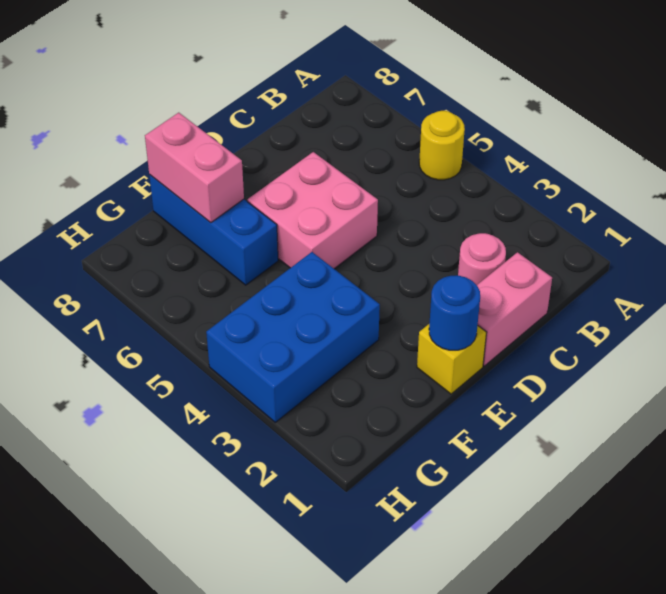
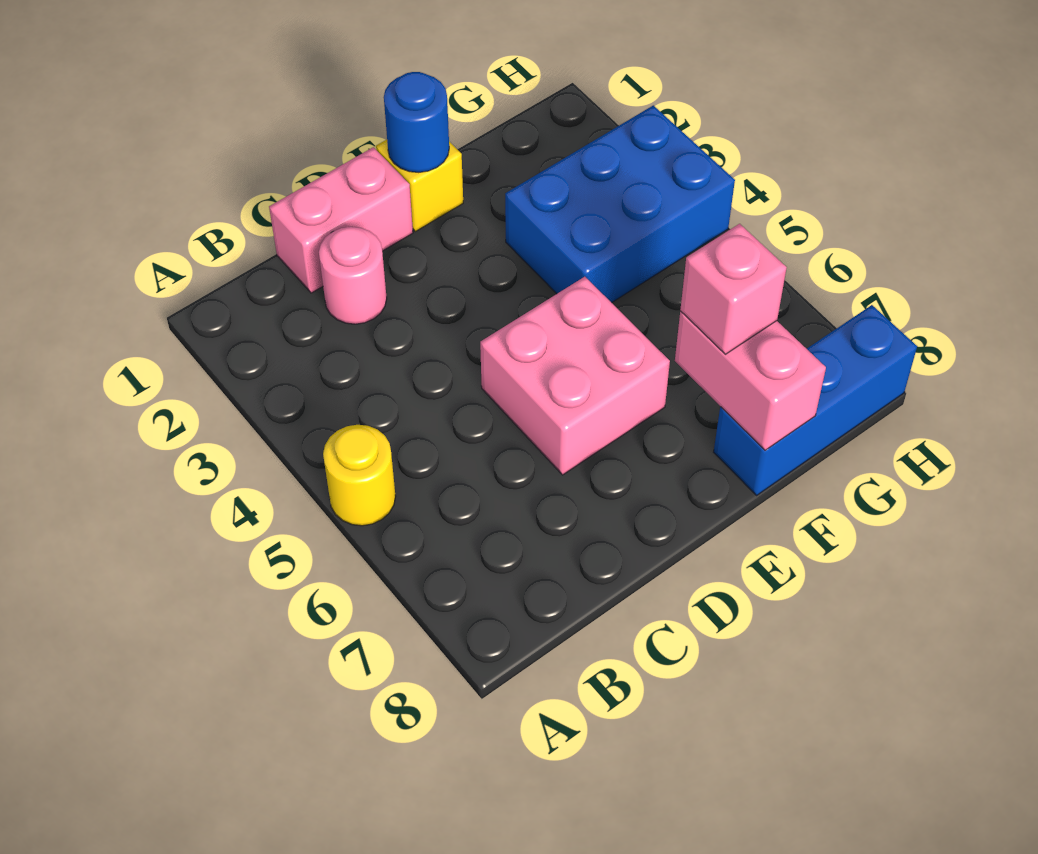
blue 1x3 brick [149,175,278,285] -> blue 1x3 brick turned to [714,305,917,495]
none -> pink 1x1 brick [680,224,787,354]

